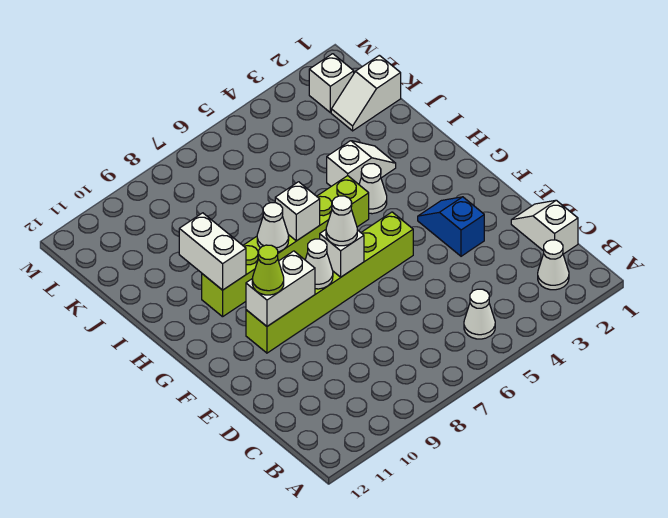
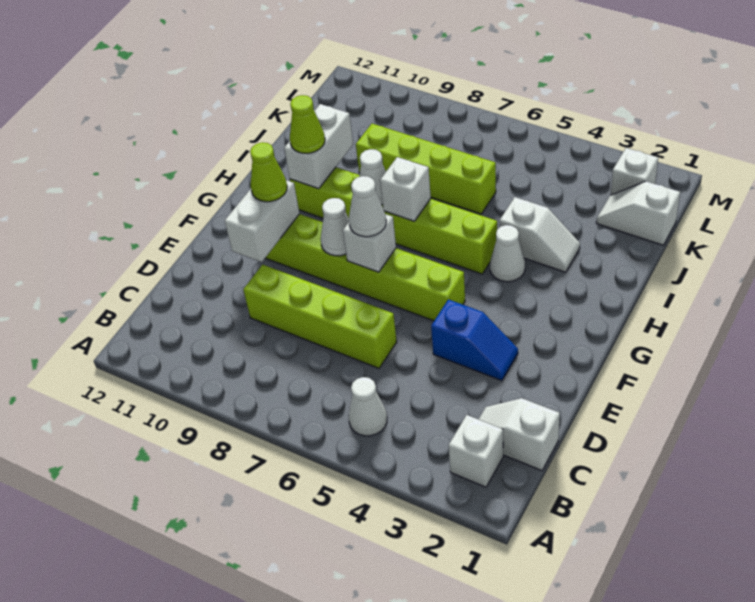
white 1x1 cone [538,240,569,290] -> white 1x1 brick [448,415,503,487]
white 1x2 slope [511,200,578,254] -> white 1x2 slope turned to [479,398,560,471]
none -> lime 1x4 brick [243,265,397,368]
blue 1x2 slope [418,197,484,256] -> blue 1x2 slope turned to [431,299,518,381]
white 1x2 brick [246,251,315,326] -> white 1x2 brick turned to [225,180,300,262]
none -> lime 1x1 cone [290,95,325,153]
none -> lime 1x4 brick [356,124,496,214]

